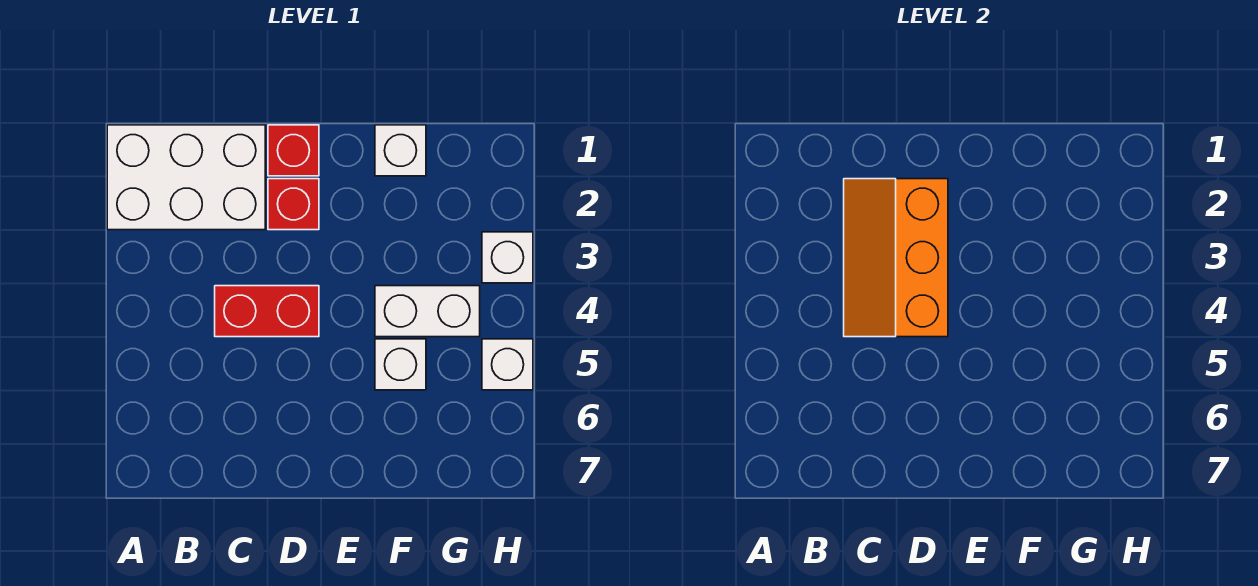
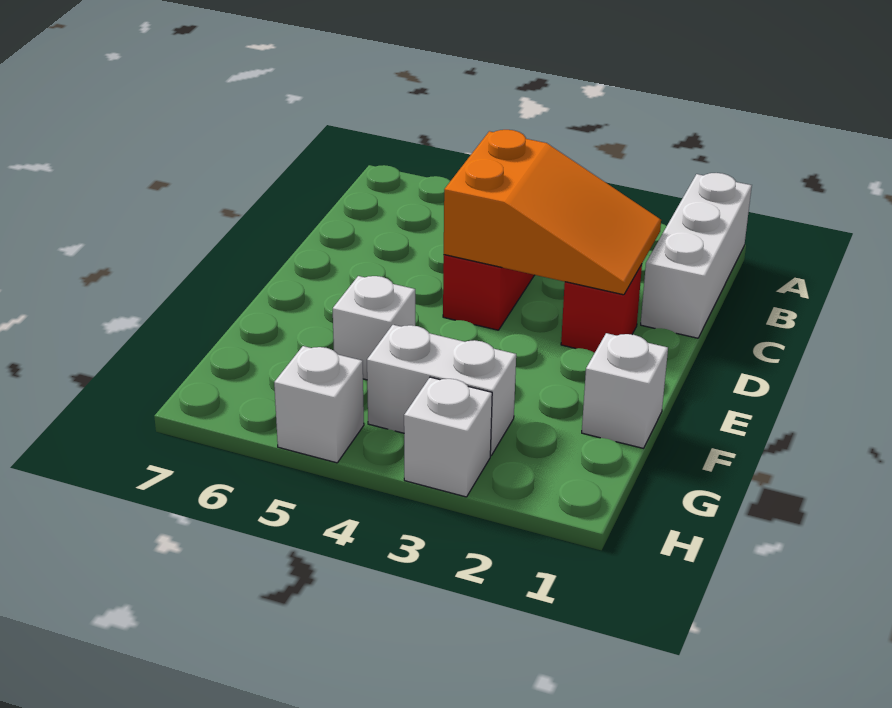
white 2x3 brick [107,125,265,230] -> white 1x3 brick [641,173,752,338]
orange 2x3 slope [844,179,948,337] -> orange 2x3 slope turned to [444,130,661,295]
red 1x1 brick [268,125,319,176] -> none
white 1x2 brick [375,286,480,337] -> white 1x2 brick turned to [367,325,516,455]

